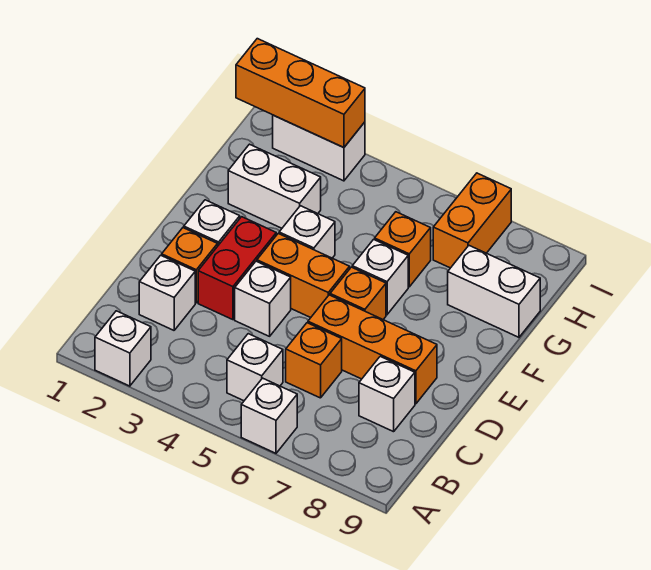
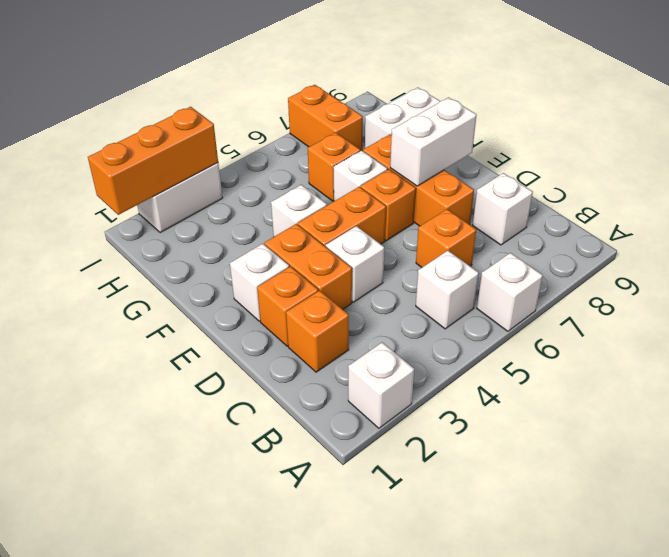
white 1x1 brick [139,255,195,330] -> orange 1x1 brick [286,291,349,372]
red 1x2 brick [198,217,276,320] -> orange 1x2 brick [264,224,352,309]
orange 1x3 brick [308,295,437,404] -> orange 1x3 brick turned to [363,134,474,226]
white 1x2 brick [228,144,321,228] -> white 1x2 brick moved to [390,97,477,186]

